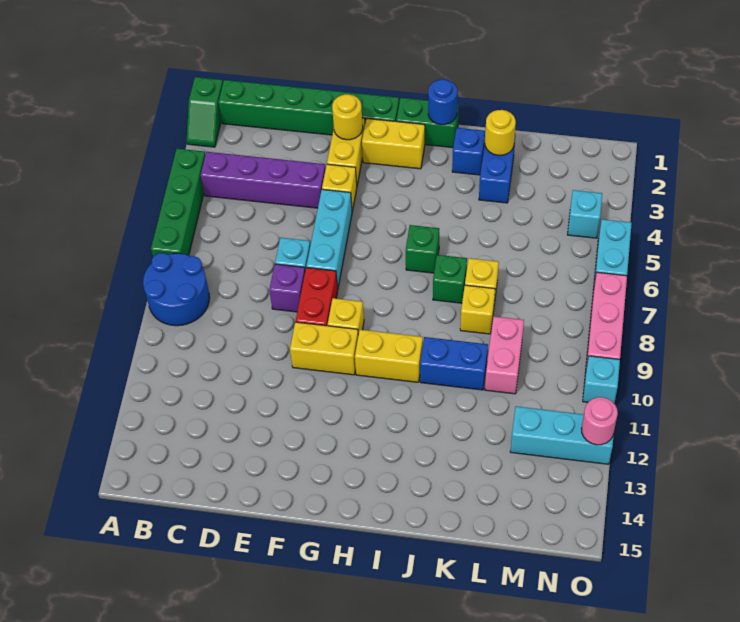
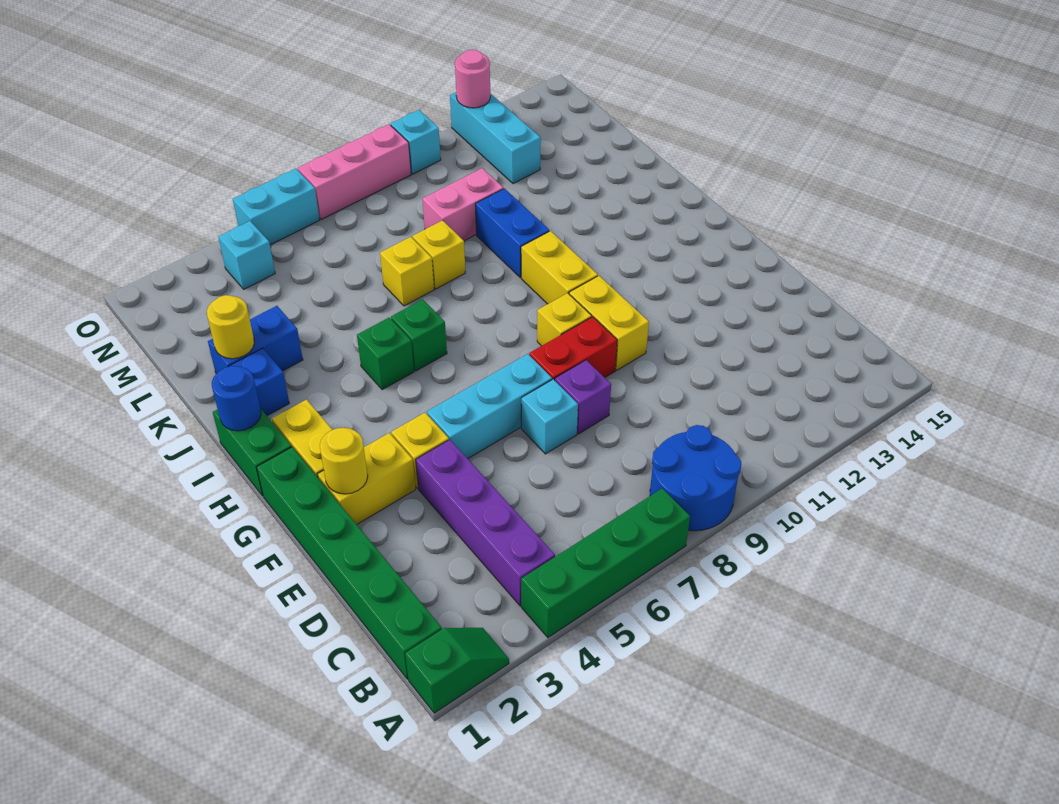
green 1x1 brick [433,255,467,303] -> green 1x1 brick moved to [357,317,414,390]

